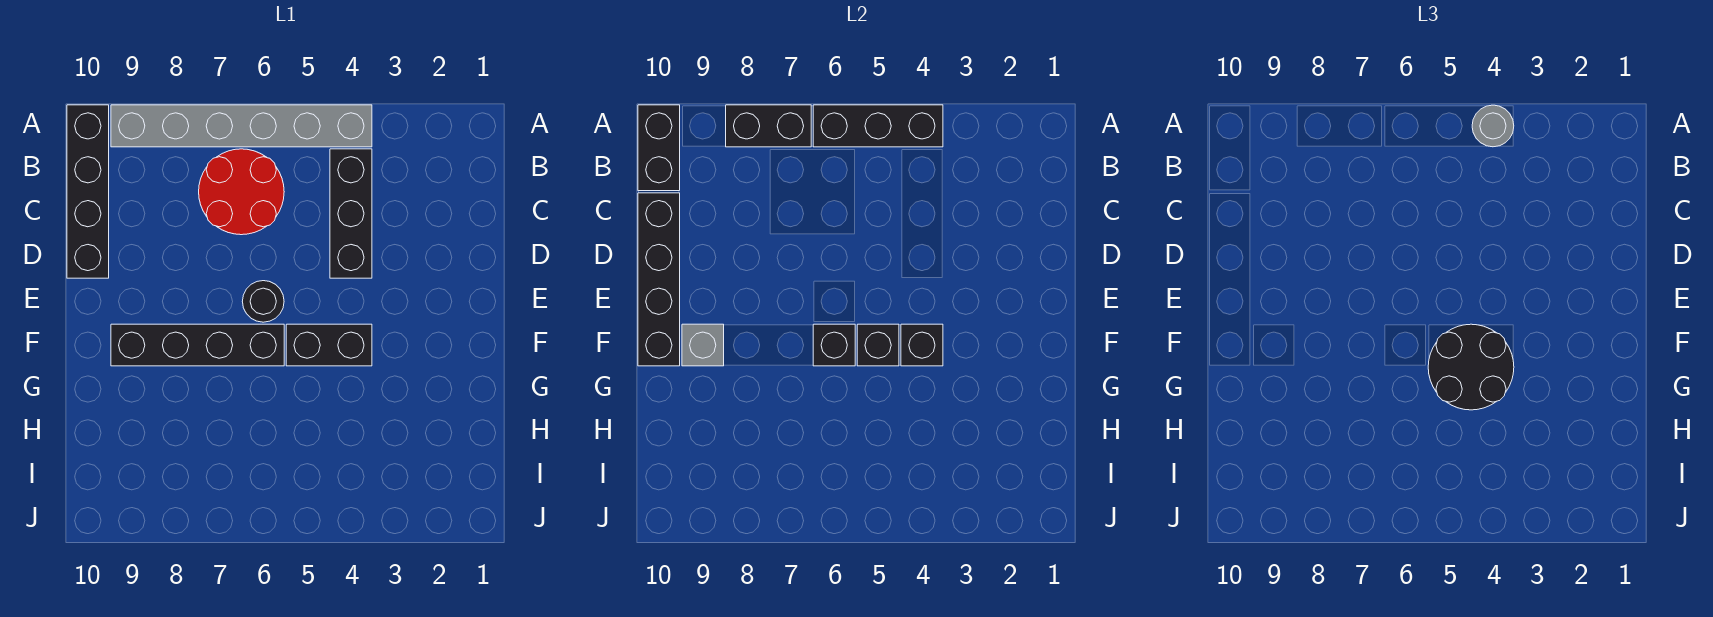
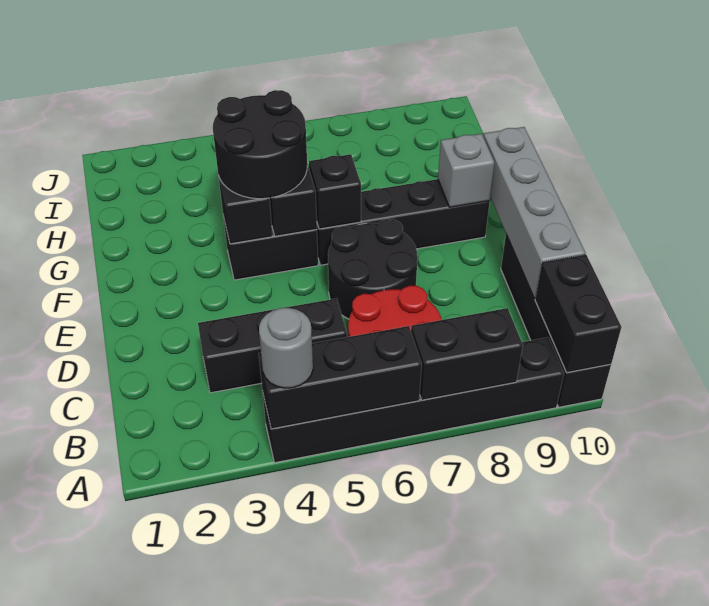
grey 1x6 brick [111,105,372,147] -> black 1x6 brick [263,337,564,463]
black 1x3 brick [330,149,372,278] -> black 1x3 brick turned to [198,298,347,393]
black 1x4 brick [638,193,680,366] -> grey 1x4 brick [483,127,585,298]
black 1x1 round brick [242,281,284,322] -> black 2x2 round brick [328,219,418,319]

